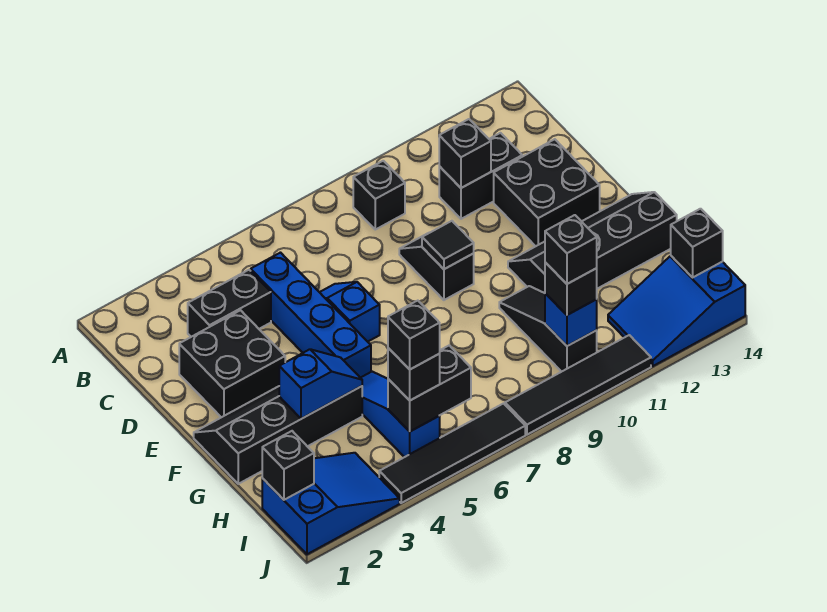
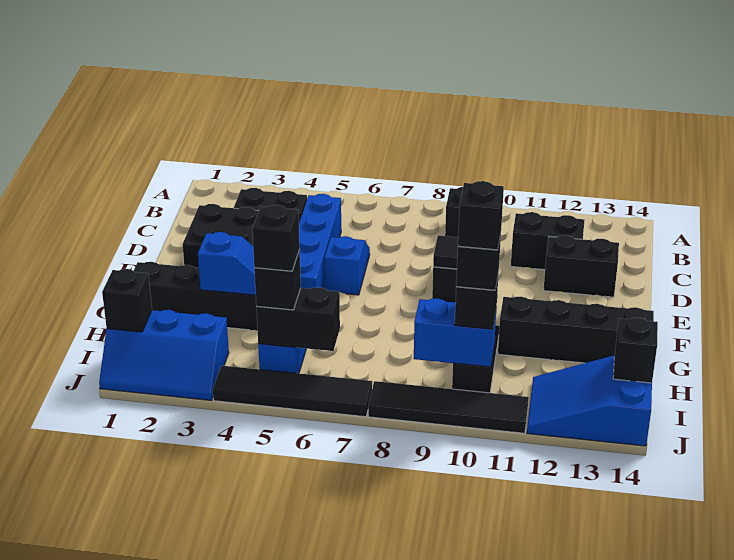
black 1x1 brick [439,119,491,188] -> black 1x1 brick moved to [458,181,504,250]
black 2x2 brick [494,139,600,246] -> black 1x2 brick [544,235,619,297]
blue 2x3 slope [262,453,400,554] -> blue 2x3 slope turned to [99,310,229,400]
blue 1x1 brick [545,293,597,346] -> blue 1x2 brick [414,298,496,367]

